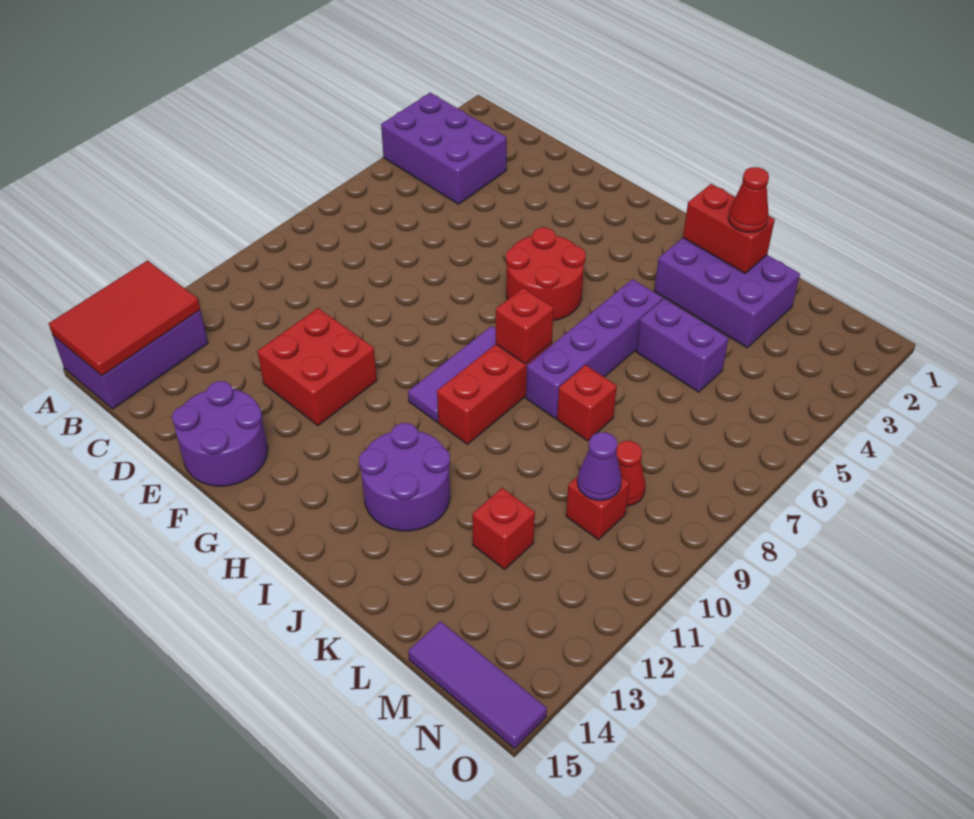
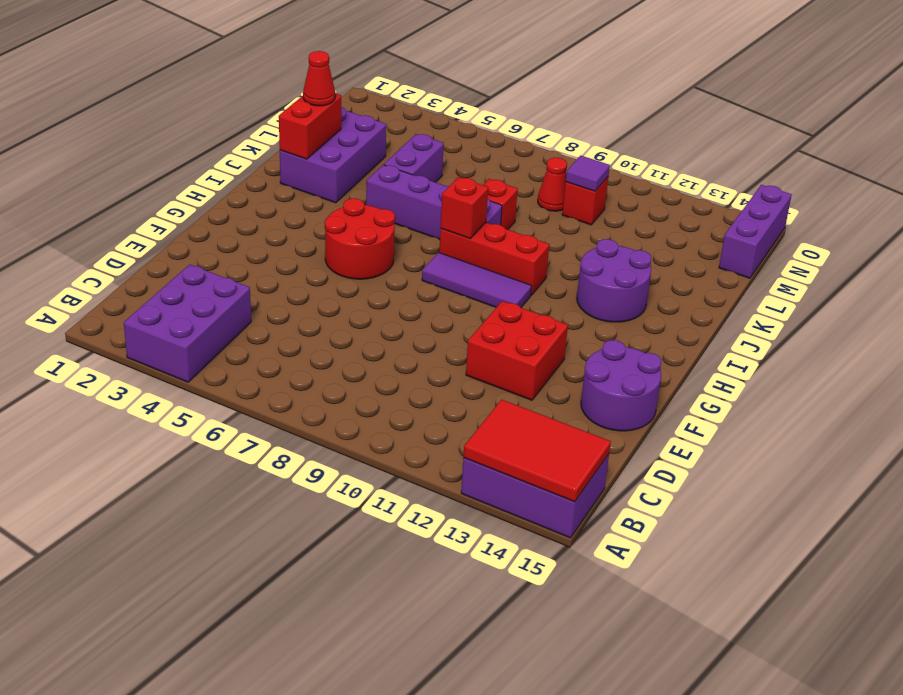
red 1x1 brick [472,488,535,569] -> none
purple 1x1 cone [577,432,622,501] -> purple 1x1 tile [566,156,610,191]
purple 1x3 tile [408,621,547,749] -> purple 1x3 brick [719,185,792,278]

